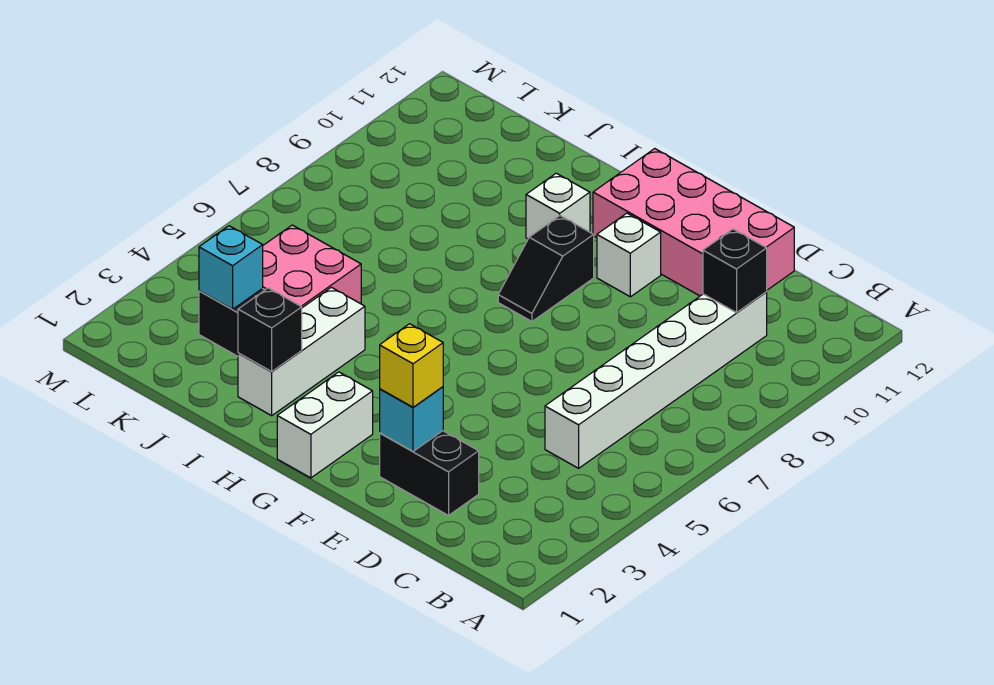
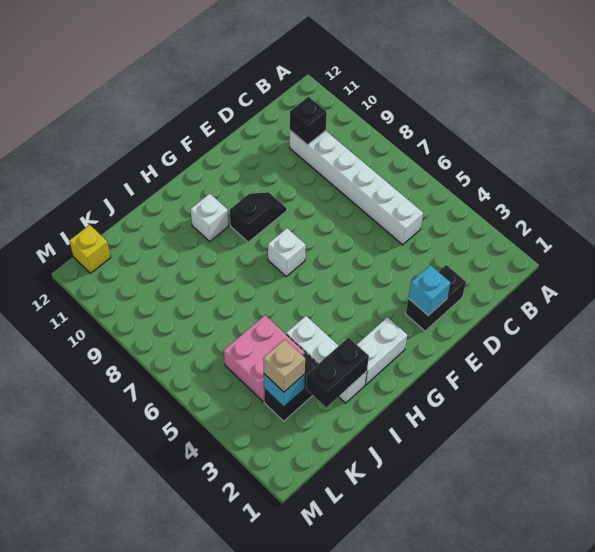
pink 2x4 brick [593,149,794,296] -> none
yellow 1x1 brick [380,324,443,407] -> yellow 1x1 brick moved to [69,225,111,273]
white 1x1 brick [597,213,661,297] -> white 1x1 brick moved to [268,228,306,276]
white 1x2 brick [277,372,373,478] -> white 1x2 brick turned to [357,317,407,385]
black 1x2 slope [498,216,594,321] -> black 1x2 slope turned to [230,192,287,242]
black 1x1 brick [238,288,302,371] -> black 1x2 brick [306,338,369,408]
none -> tan 1x1 brick [263,339,305,392]

